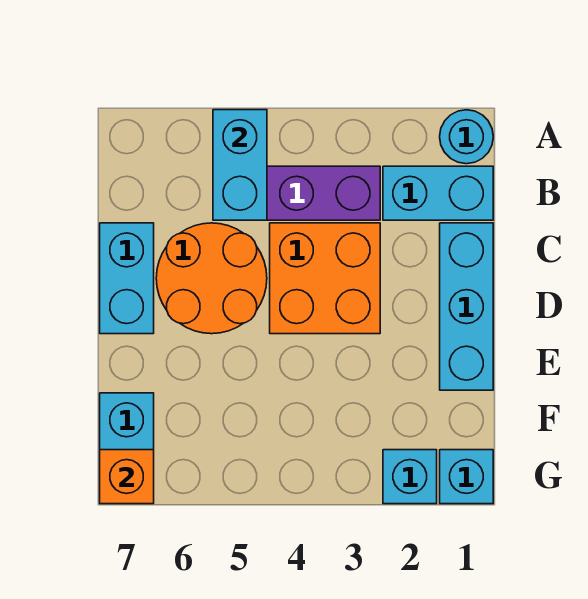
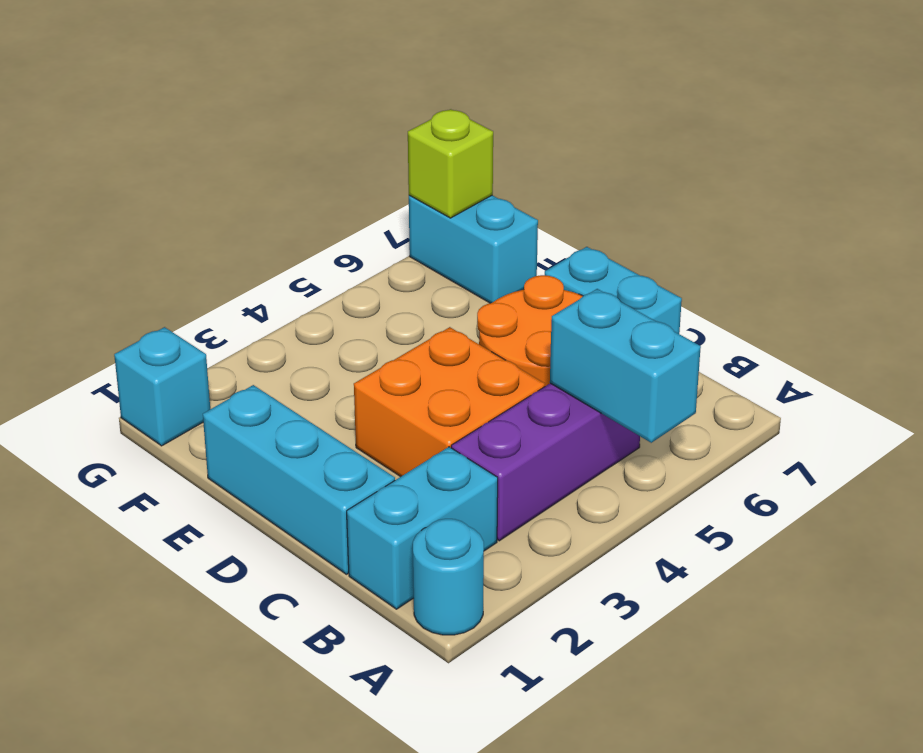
cyan 1x1 brick [383,450,437,504] -> none
orange 1x1 brick [100,450,154,504] -> lime 1x1 brick [408,109,493,218]

